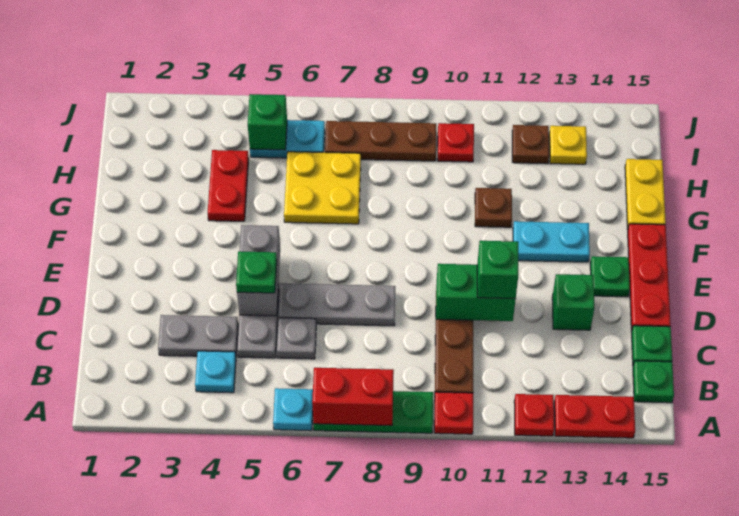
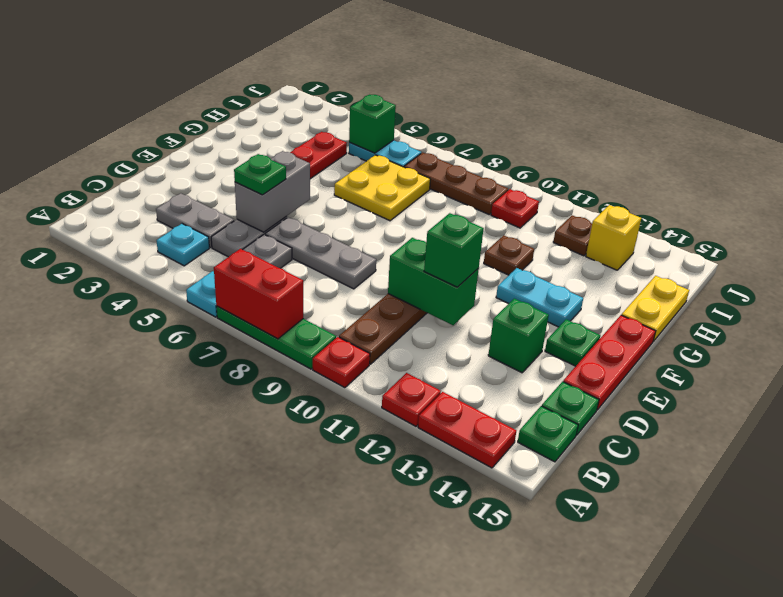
yellow 1x1 plate [549,126,587,164] -> yellow 1x1 brick [586,205,641,270]

